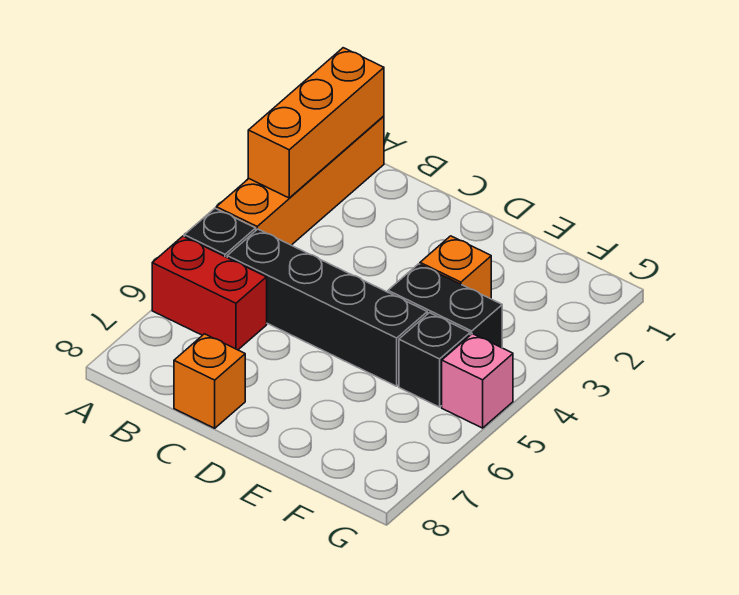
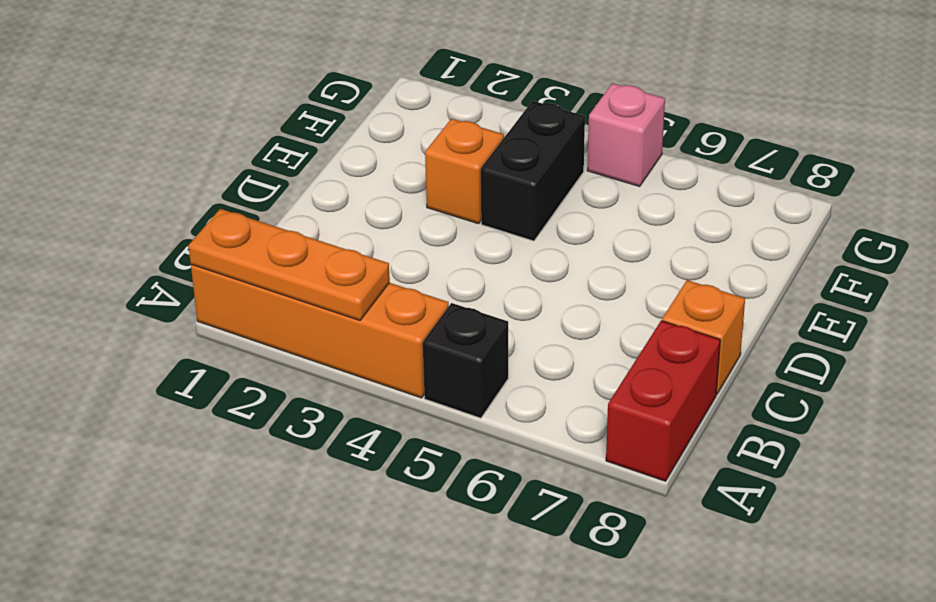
orange 1x3 brick [248,48,384,198] -> orange 1x3 plate [188,209,390,320]
red 1x2 brick [152,236,267,350] -> red 1x2 brick moved to [606,321,720,481]
black 1x4 brick [227,229,427,386] -> none
black 1x1 brick [399,313,470,407] -> none

